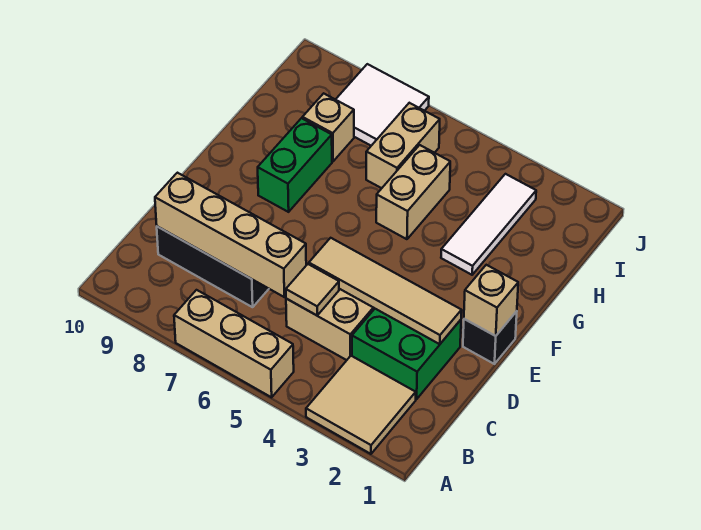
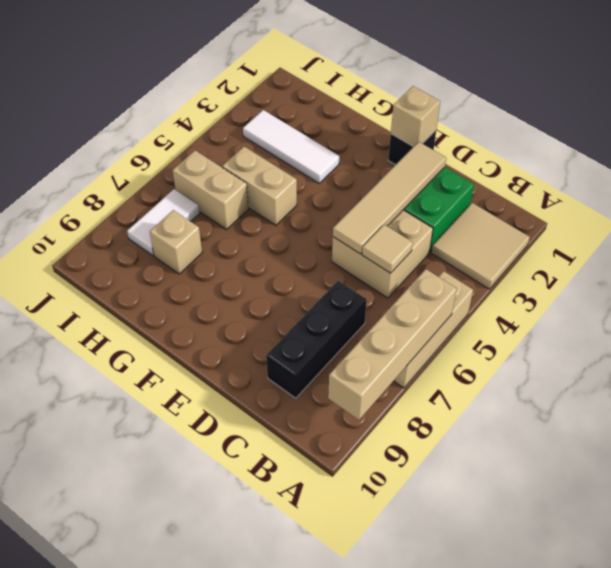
tan 1x4 brick [155,173,306,297] -> tan 1x4 brick moved to [328,269,457,420]
green 1x2 brick [258,118,332,212] -> none
white 2x2 tile [336,64,429,146] -> white 1x2 tile [127,189,200,256]

